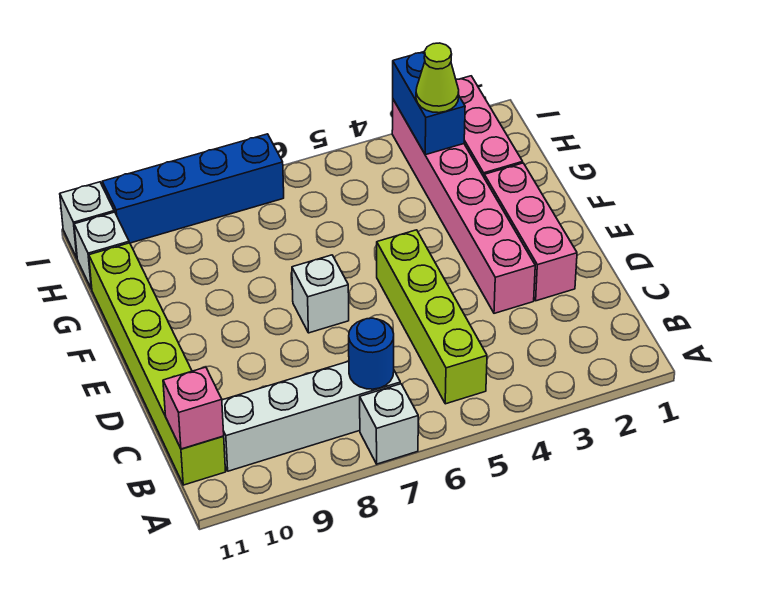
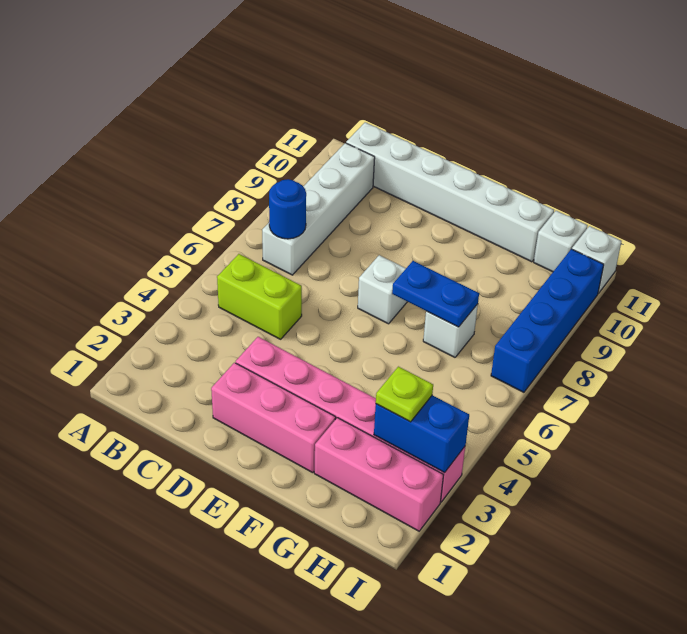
white 1x1 brick [360,384,418,464] -> white 1x1 brick moved to [423,304,478,357]
lime 1x4 brick [377,230,487,404] -> lime 1x2 brick [217,254,302,339]
lime 1x6 brick [89,243,226,485] -> white 1x6 brick [346,122,554,262]
pink 1x1 brick [163,367,224,449] -> none
none -> blue 1x2 plate [392,261,479,327]
lime 1x1 cone [416,43,459,113] -> lime 1x1 plate [376,367,433,422]

